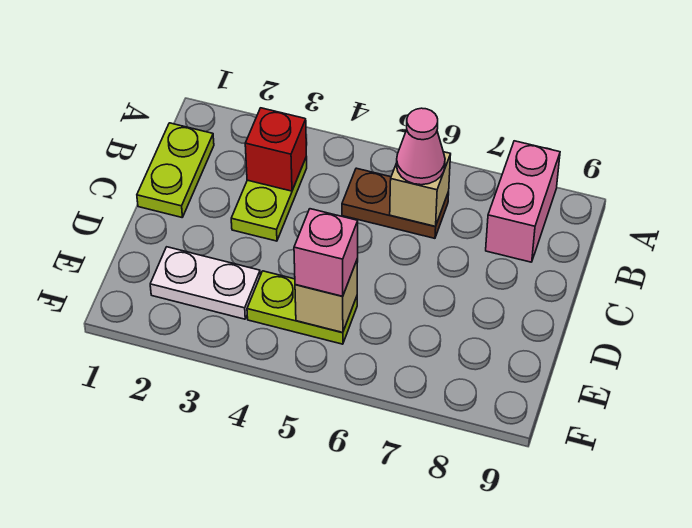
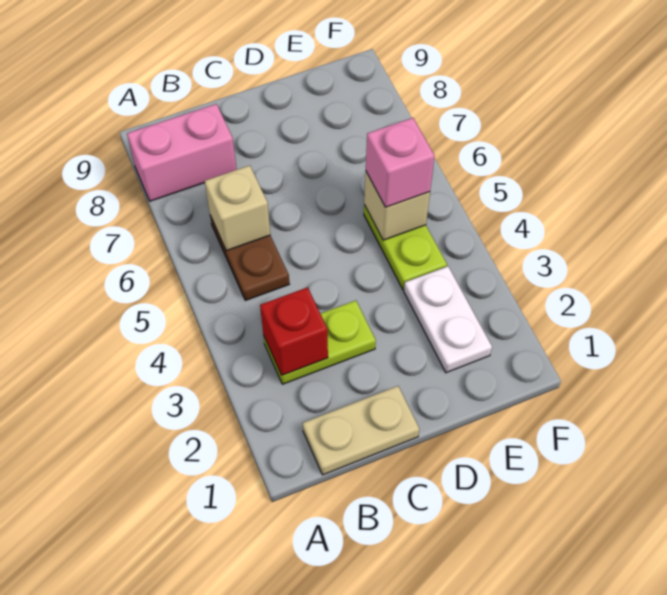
lime 1x2 plate [137,123,214,217] -> tan 1x2 plate [303,386,419,475]
pink 1x1 cone [396,108,445,185] -> none

